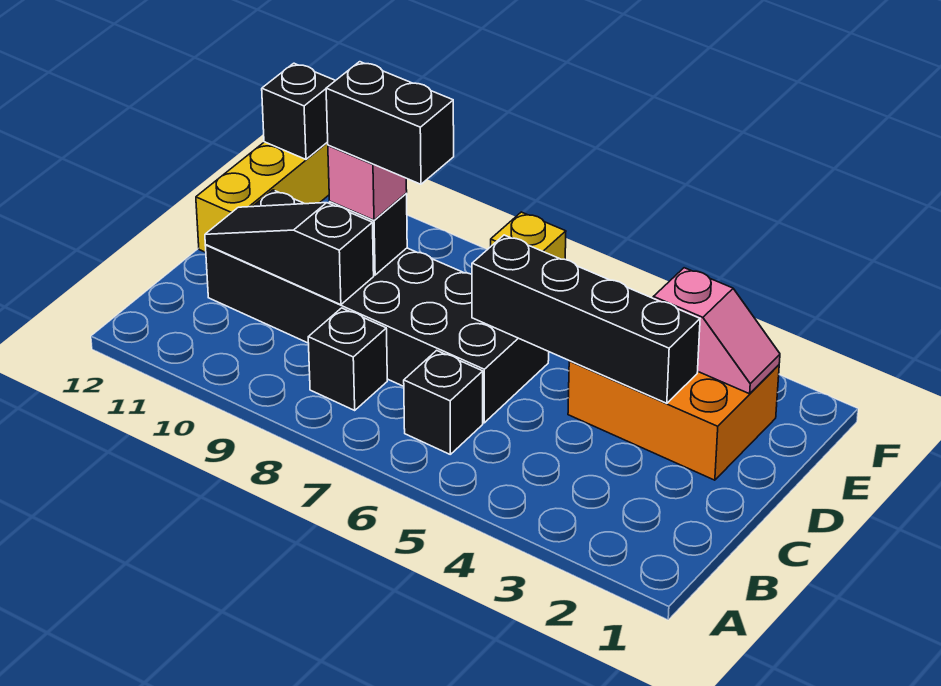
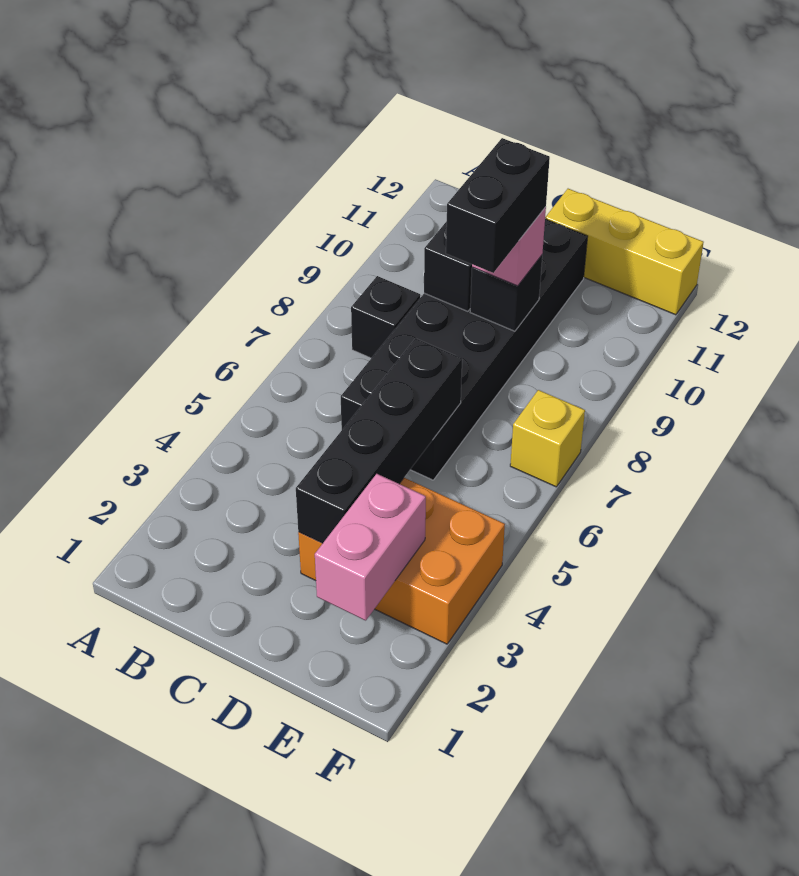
black 1x1 brick [404,350,483,454] -> none
orange 2x3 brick [568,361,779,480] -> orange 2x3 brick turned to [298,478,505,644]
pink 1x2 slope [653,268,780,394] -> pink 1x2 brick [315,474,426,620]
black 1x1 brick [262,63,336,159] -> none

